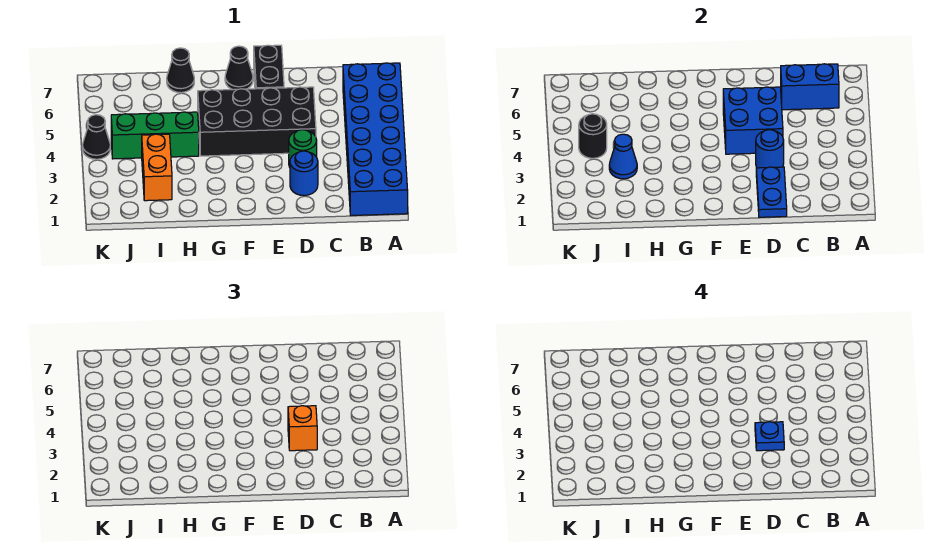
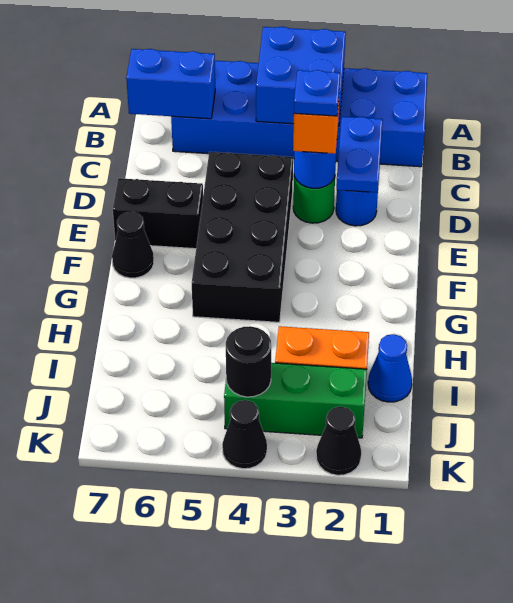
blue 1x2 brick [781,64,839,110] -> blue 1x2 brick turned to [126,49,215,119]
blue 1x2 plate [756,167,787,217] -> blue 1x2 plate turned to [336,117,383,192]
blue 2x2 brick [723,87,783,154] -> blue 2x2 brick moved to [256,27,346,126]
green 1x3 brick [111,112,199,159] -> green 1x3 brick turned to [224,363,367,438]
black 1x1 cone [167,48,194,93] -> black 1x1 cone moved to [316,407,361,475]
blue 1x1 cone [609,134,637,179] -> blue 1x1 cone moved to [368,334,412,402]

